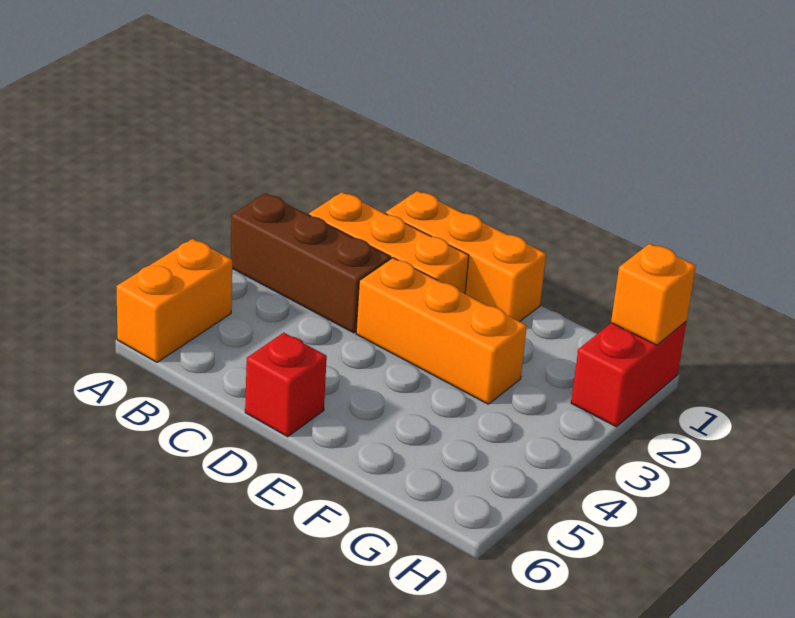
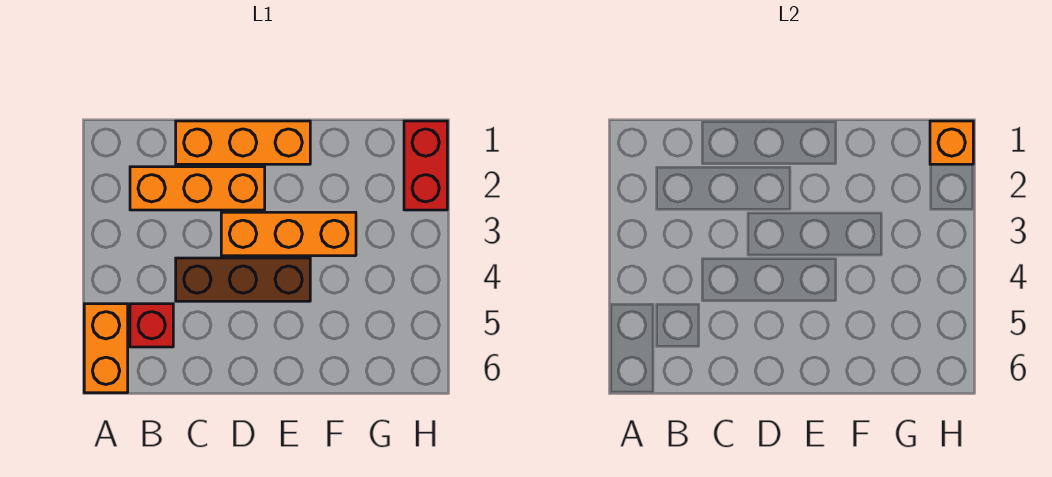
brown 1x3 brick [231,194,391,333] -> brown 1x3 brick moved to [176,258,310,301]
red 1x1 brick [245,333,327,437] -> red 1x1 brick moved to [130,304,173,347]

